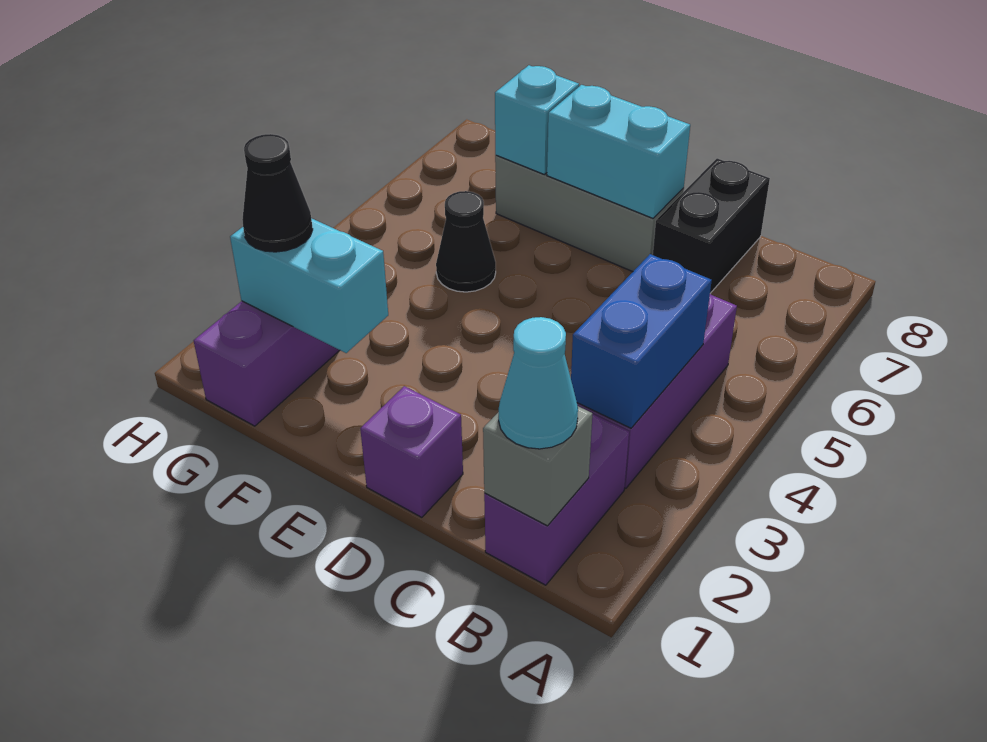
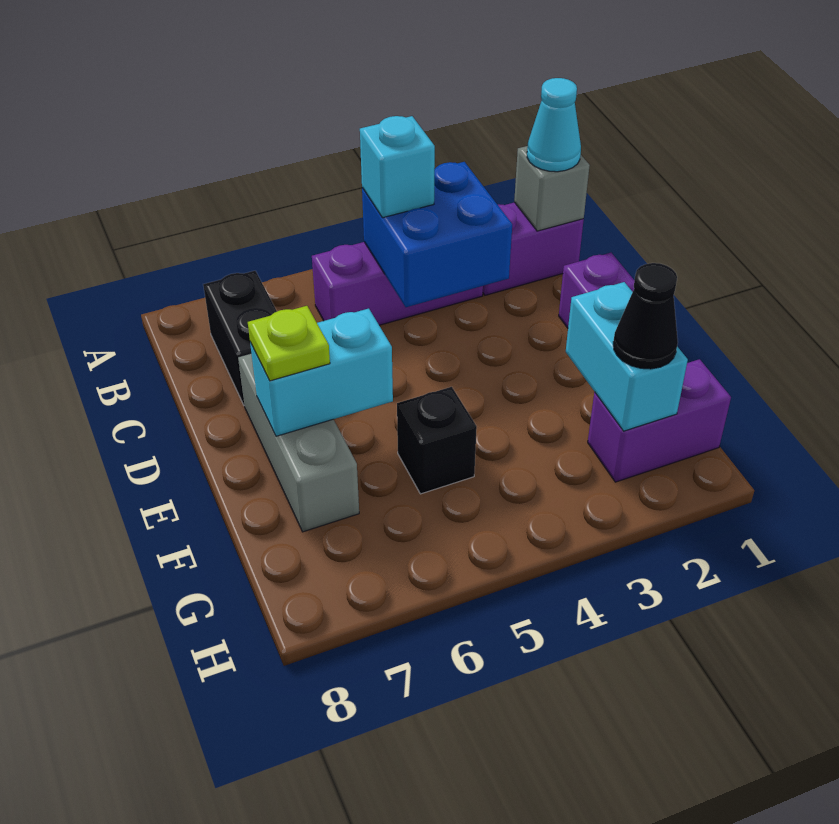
blue 1x2 brick [571,254,712,428] -> blue 2x2 brick [362,162,512,307]
black 1x2 brick [653,158,770,293] -> black 1x2 brick turned to [203,271,277,405]
cyan 1x2 brick [547,85,690,218] -> cyan 1x2 brick turned to [250,309,393,436]
none -> lime 1x1 plate [248,306,330,381]
black 1x1 cone [436,191,496,292] -> black 1x1 brick [397,387,477,494]
cyan 1x1 brick [495,65,579,174] -> cyan 1x1 brick moved to [360,116,435,218]

